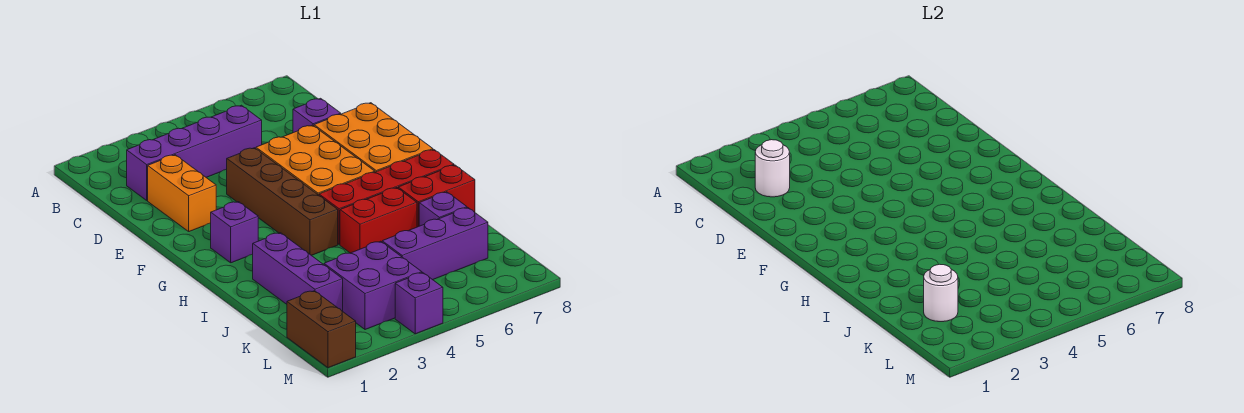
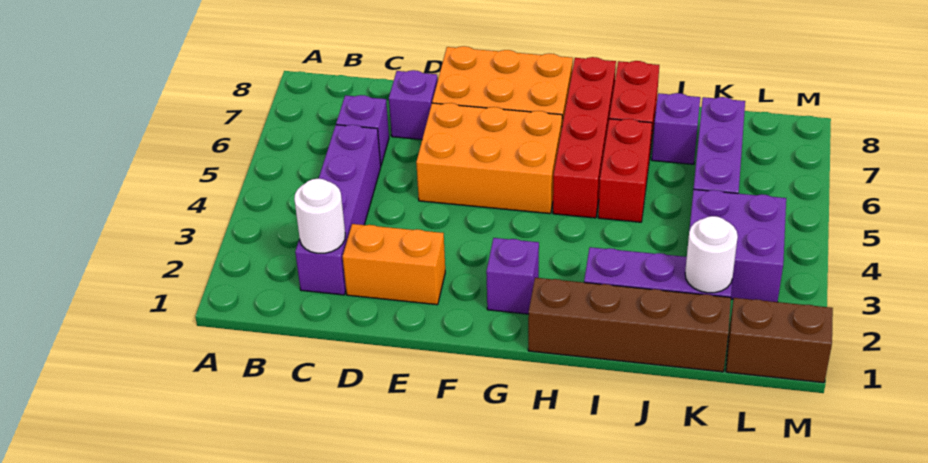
brown 1x4 brick [227,148,338,255] -> brown 1x4 brick moved to [528,278,731,372]
purple 1x1 brick [395,273,443,334] -> purple 1x1 brick moved to [336,95,389,165]

